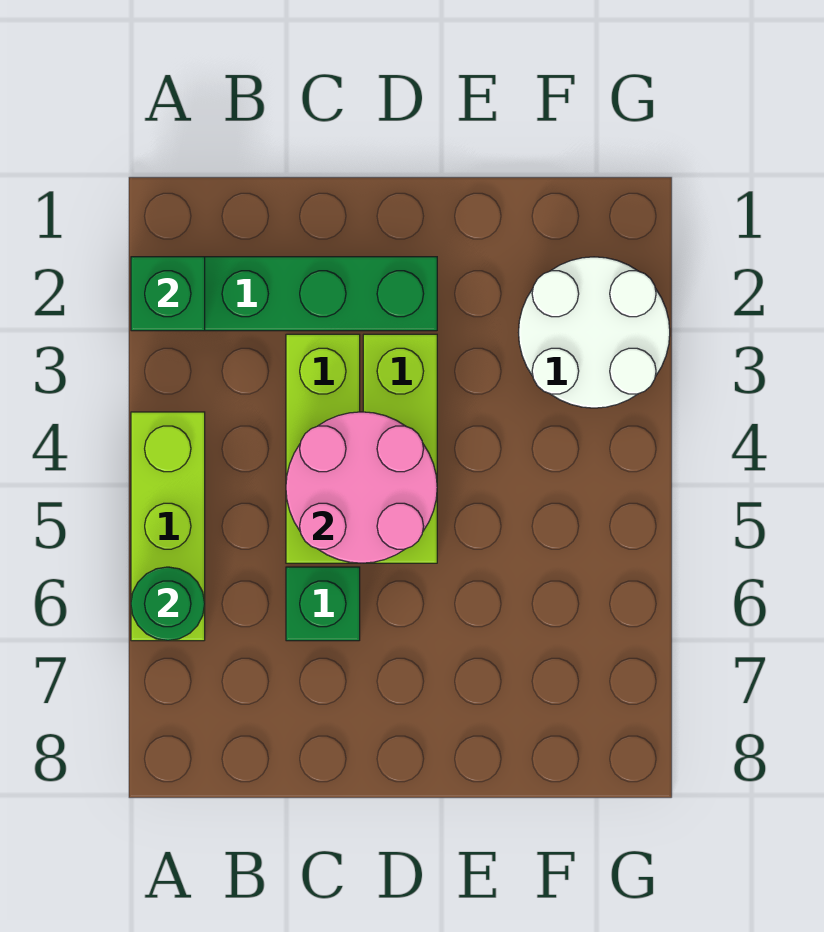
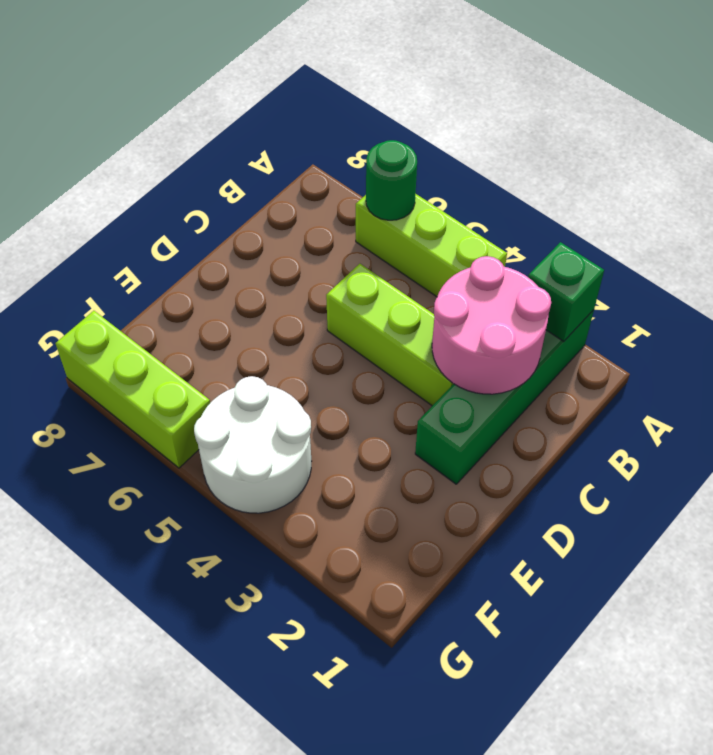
pink 2x2 round brick [286,412,437,563] -> pink 2x2 round brick moved to [432,256,551,394]
green 1x1 brick [286,567,360,641] -> none
lime 1x3 brick [363,334,437,563] -> lime 1x3 brick moved to [56,311,210,468]
white 2x2 round brick [519,257,670,408] -> white 2x2 round brick moved to [194,376,312,513]

